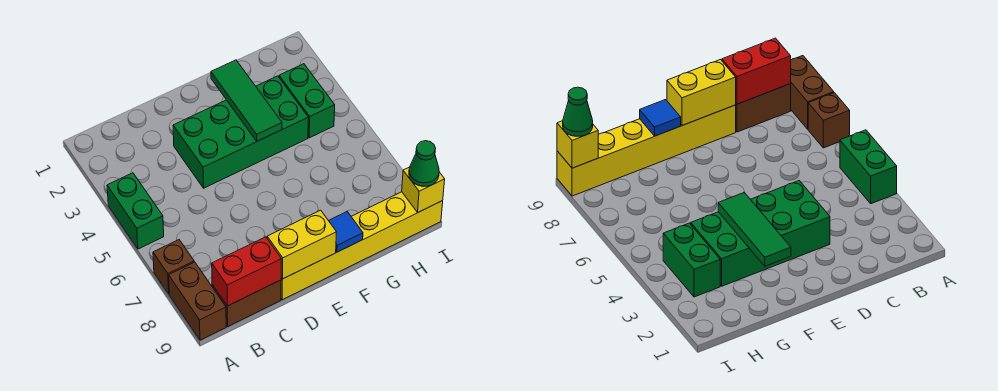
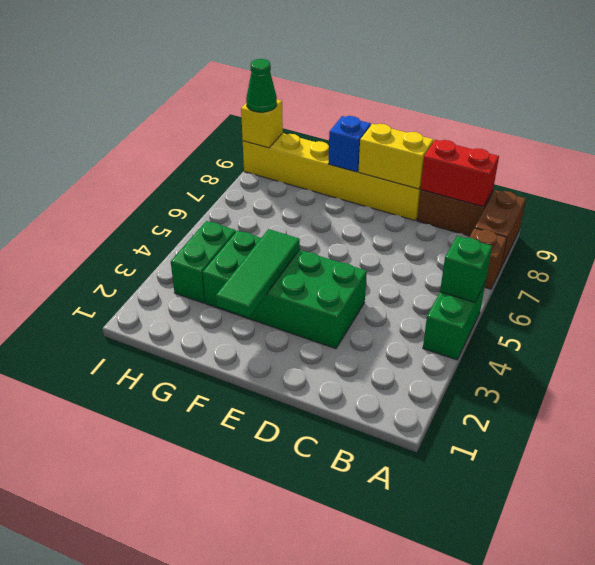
none -> green 1x1 brick [440,236,492,302]
blue 1x1 tile [329,212,363,252] -> blue 1x1 brick [328,116,371,172]

